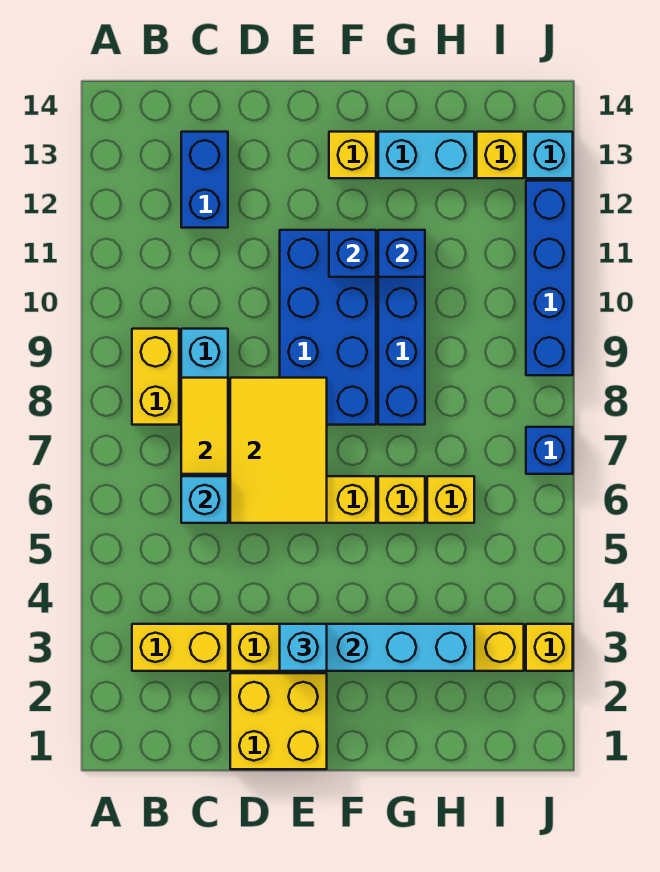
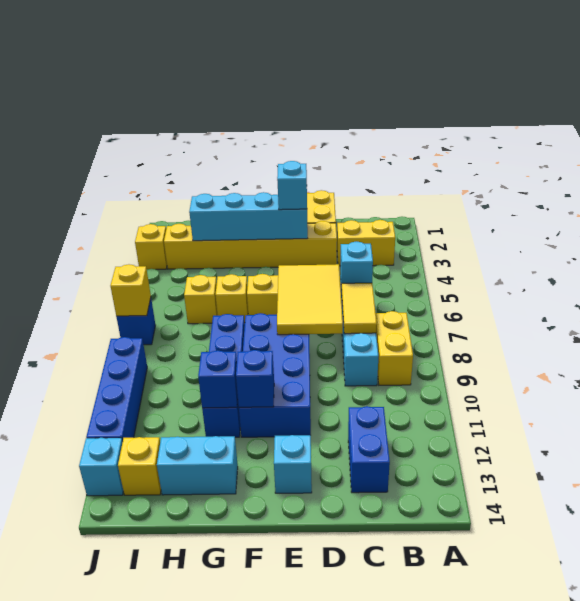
none -> cyan 1x1 brick [274,435,312,493]
yellow 1x1 brick [329,132,376,178] -> yellow 1x1 brick moved to [111,264,151,316]

